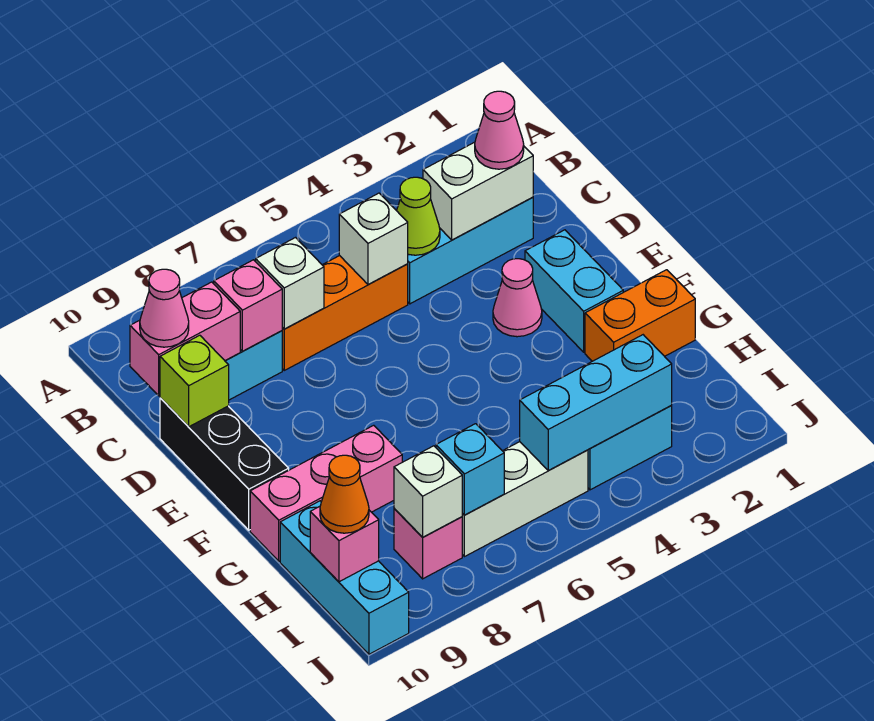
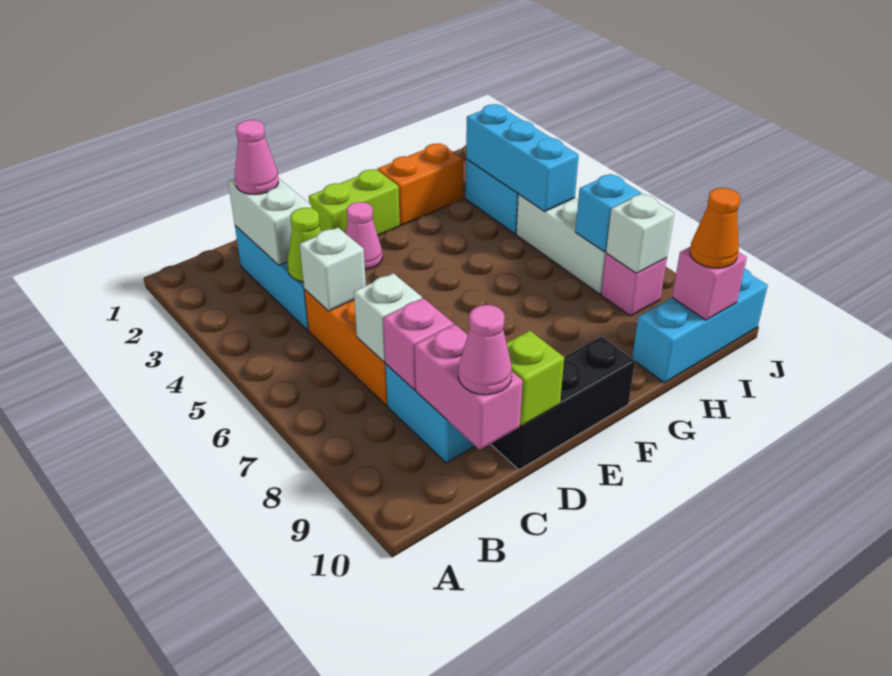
cyan 1x2 brick [525,230,623,352] -> lime 1x2 brick [309,169,400,236]
orange 1x2 brick [585,270,695,361] -> orange 1x2 brick turned to [378,143,463,225]
pink 1x3 brick [250,425,402,561] -> none

